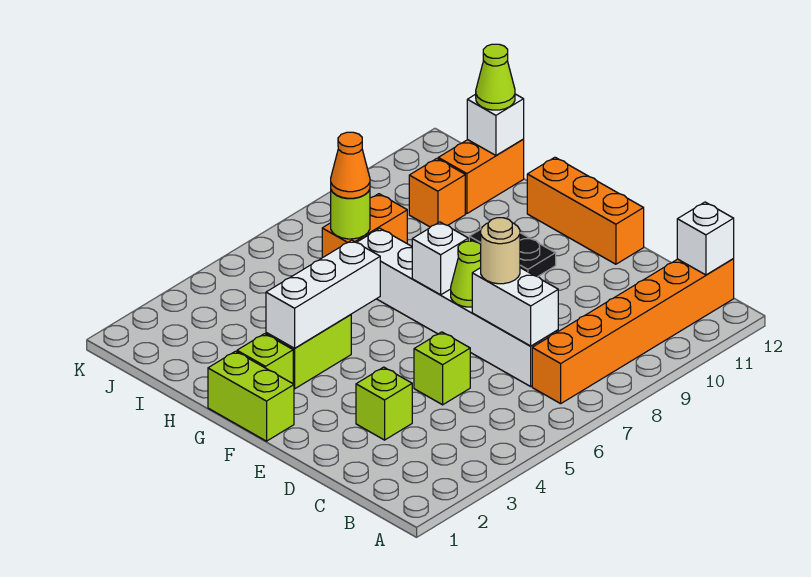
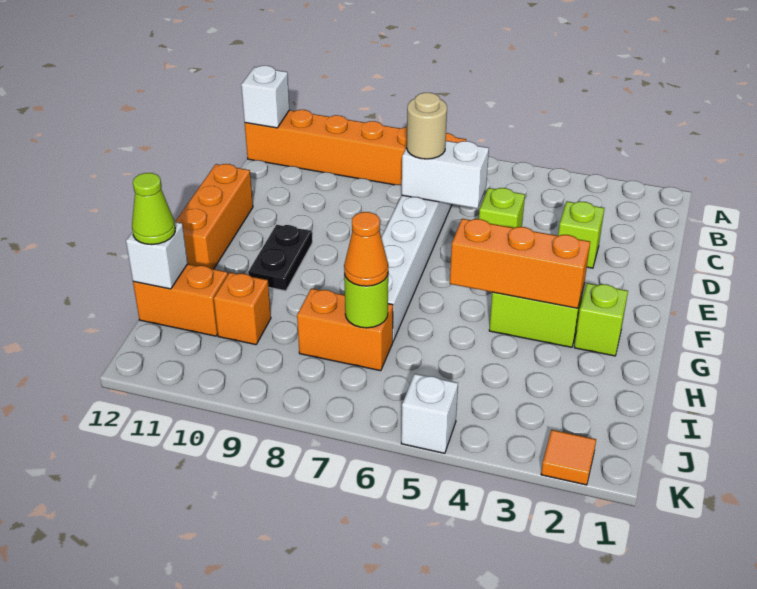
white 1x2 brick [472,268,558,346] -> white 1x2 brick turned to [402,141,489,208]
lime 1x1 cone [451,241,481,307] -> none
lime 1x2 brick [208,351,294,441] -> none
white 1x1 brick [412,222,468,295] -> white 1x1 brick moved to [401,374,458,453]
white 1x3 brick [266,240,380,348] -> orange 1x3 brick [450,219,590,308]
none -> orange 1x1 tile [541,430,596,485]

